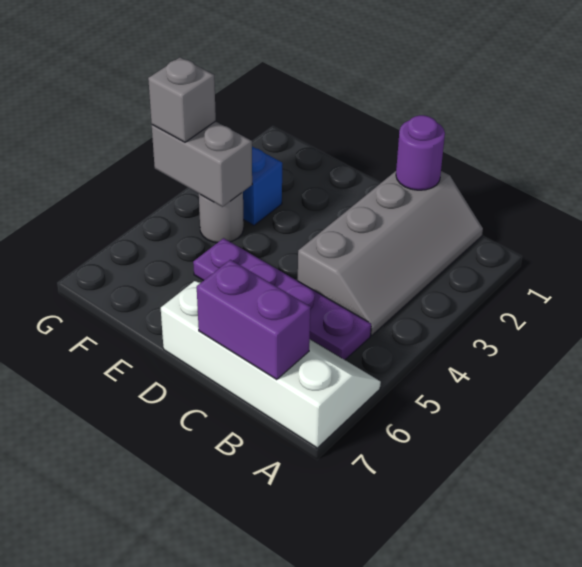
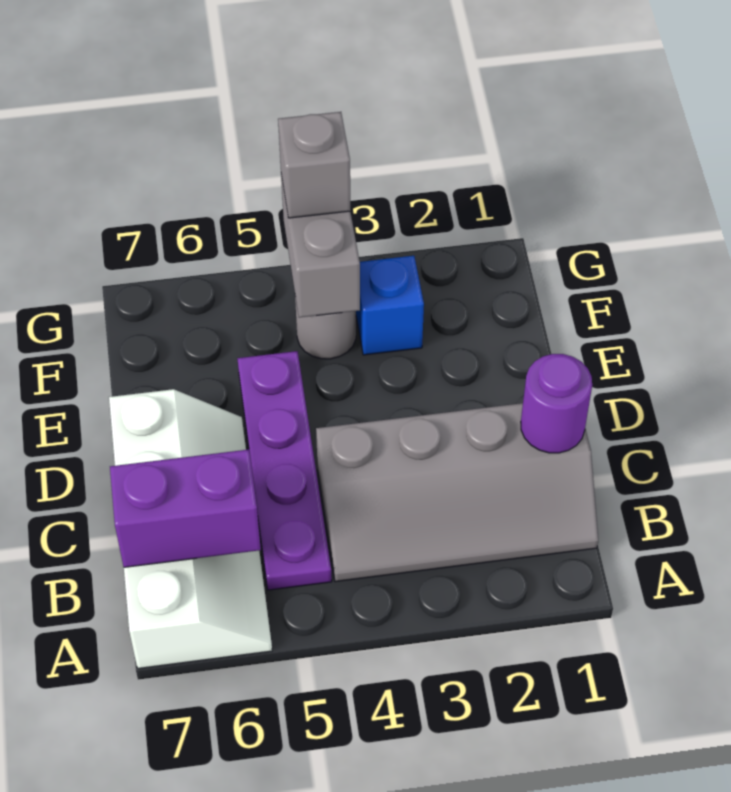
purple 1x2 brick [197,260,311,380] -> purple 1x2 brick turned to [110,450,261,567]

